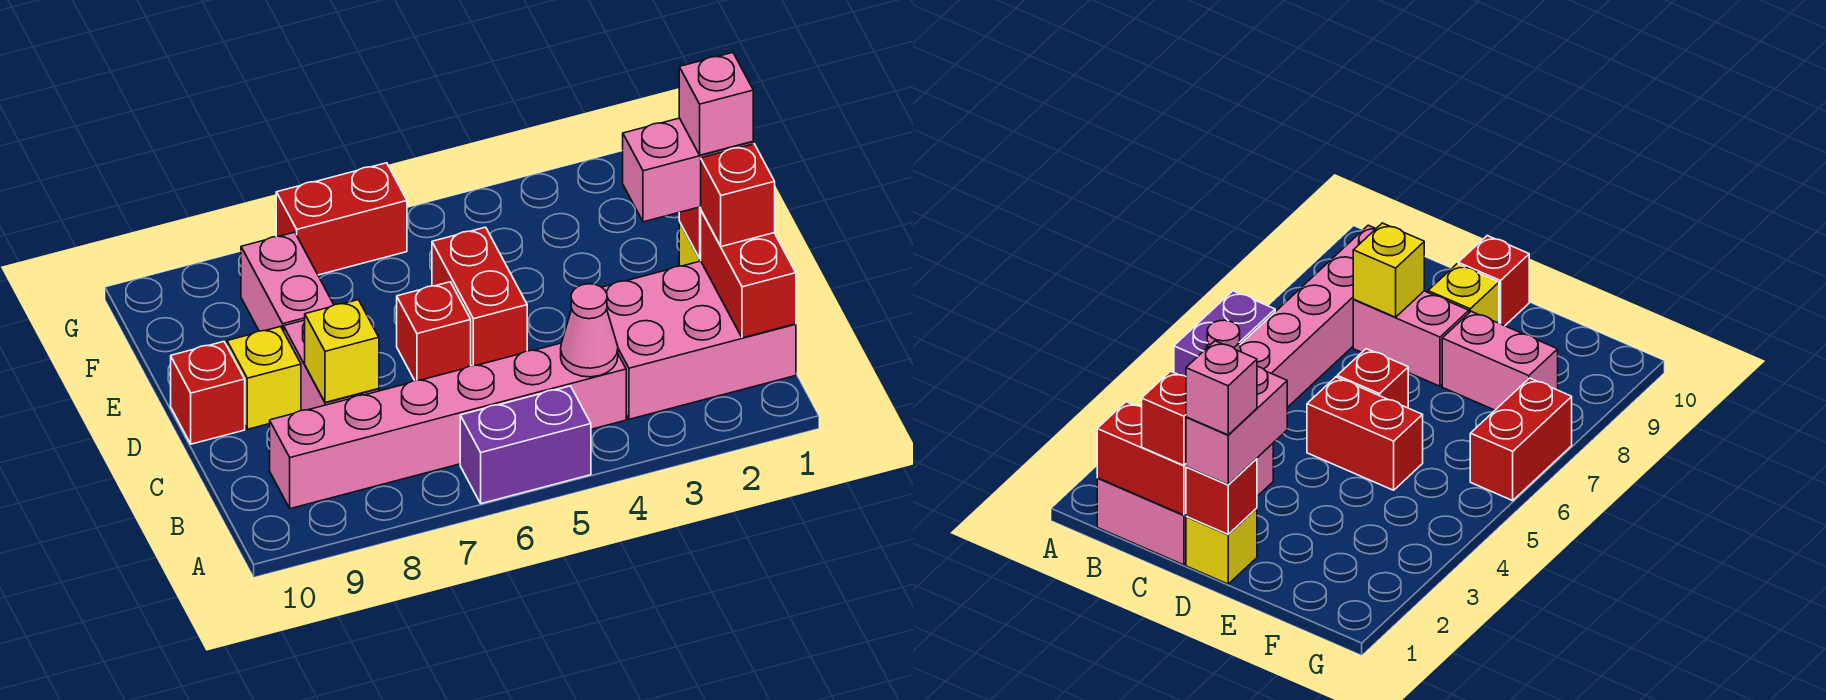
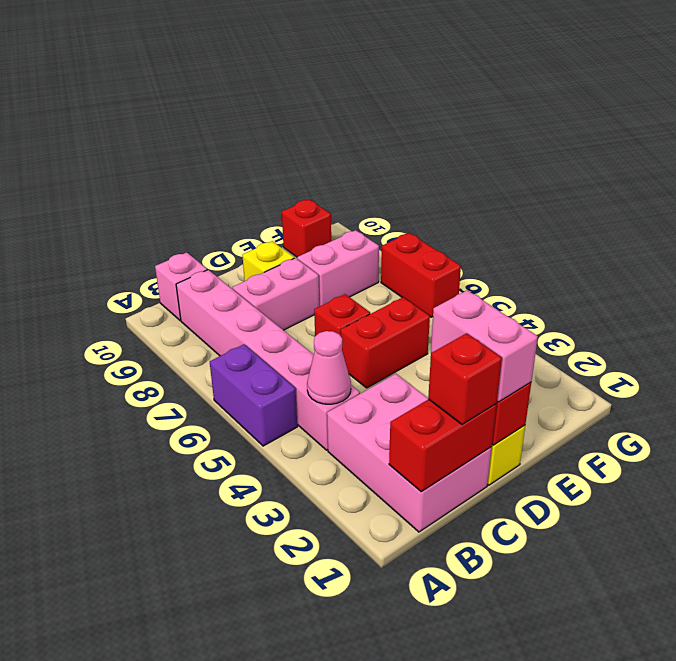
yellow 1x1 brick [305,300,379,402] -> none
pink 1x1 brick [679,53,753,155] -> pink 1x1 brick moved to [155,252,207,320]
red 1x1 brick [171,342,245,444] -> red 1x1 brick moved to [282,200,331,257]

